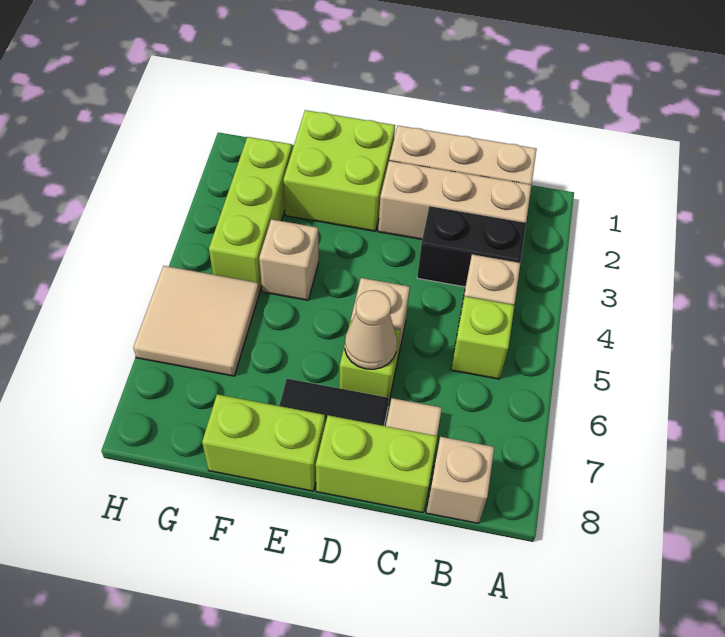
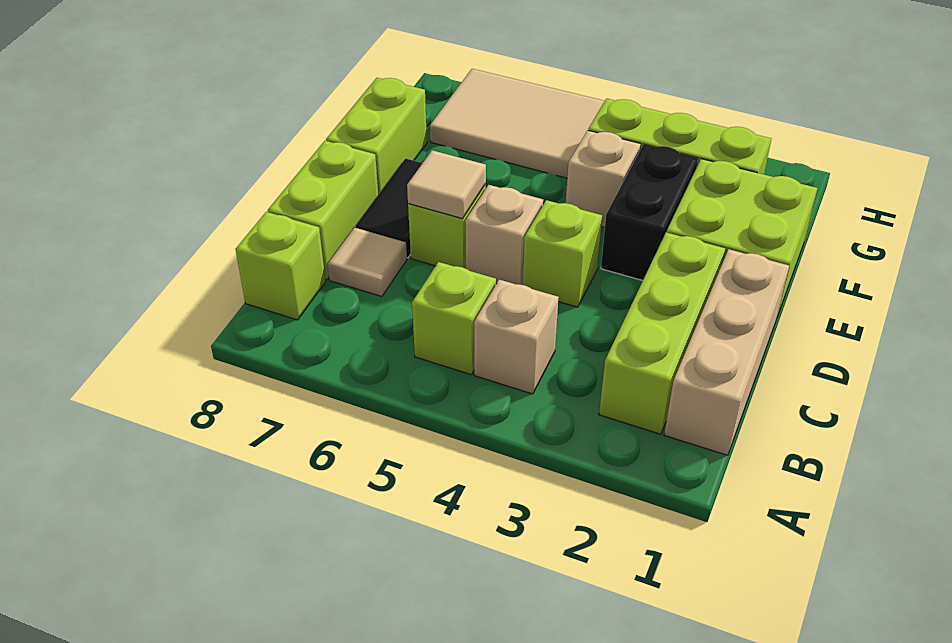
tan 1x3 brick [378,161,531,239] -> lime 1x3 brick [599,232,725,434]
black 1x2 brick [417,206,526,287] -> black 1x2 brick moved to [601,145,698,280]
tan 1x1 brick [426,437,494,523] -> lime 1x1 brick [235,212,326,320]
none -> lime 1x1 brick [523,200,602,307]
tan 1x1 cone [345,290,397,369] -> tan 1x1 tile [407,150,486,219]
tan 2x2 tile [133,266,259,376] -> tan 2x3 tile [430,69,604,178]

